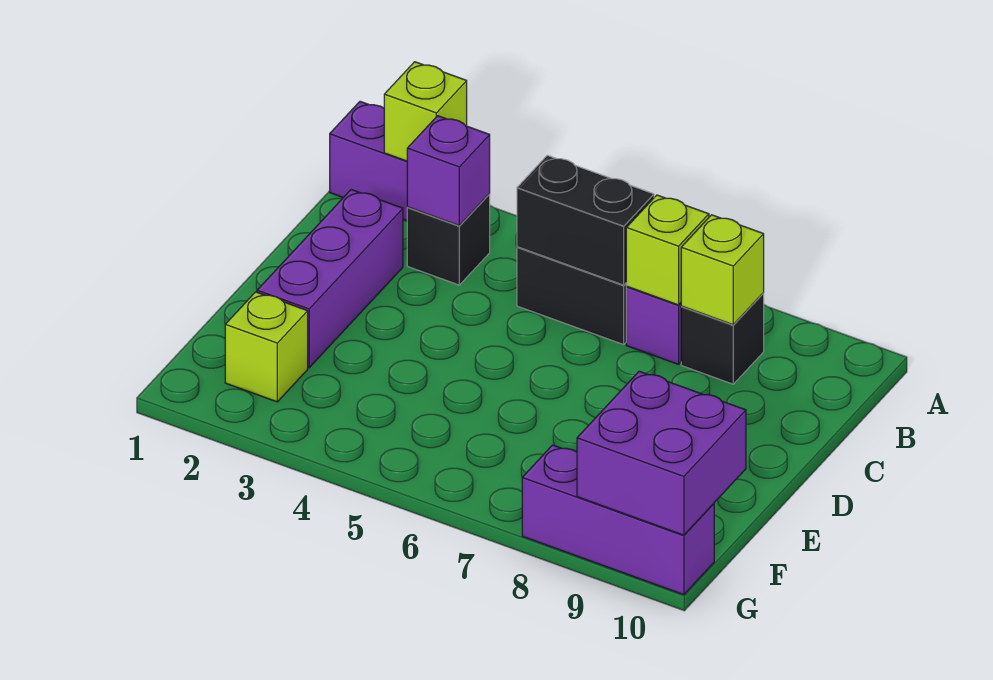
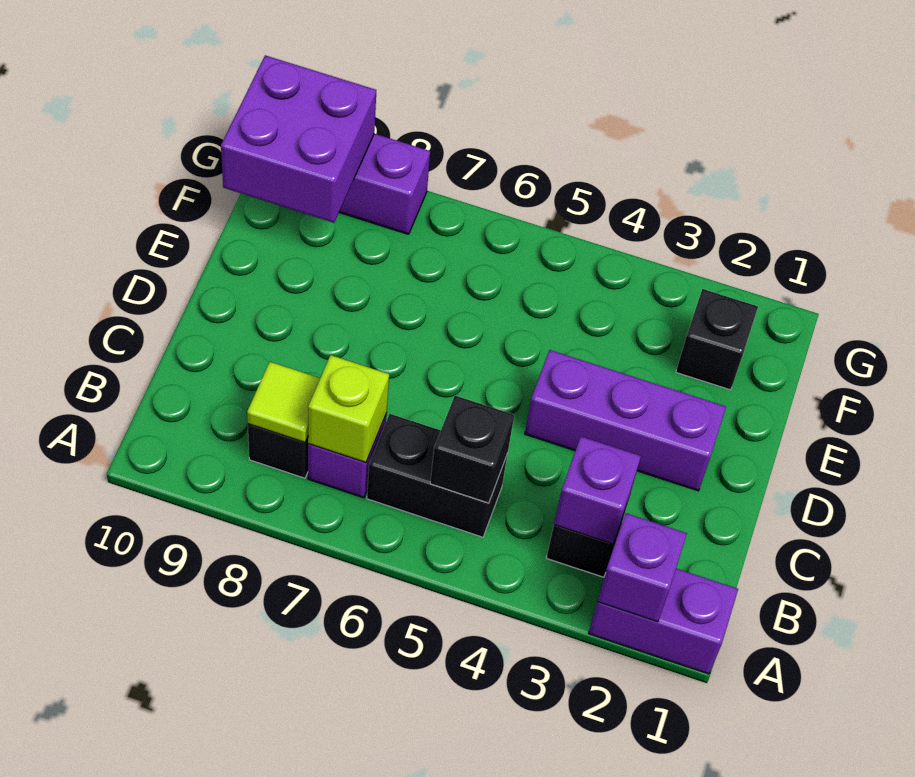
lime 1x1 brick [384,62,467,161] -> purple 1x1 brick [597,513,687,622]
black 1x2 brick [517,155,654,285] -> black 1x1 brick [430,396,514,503]
lime 1x1 brick [681,215,764,325] -> lime 1x1 tile [247,362,320,443]
purple 1x3 brick [257,190,403,368] -> purple 1x3 brick turned to [525,350,726,491]
lime 1x1 brick [225,292,308,402] -> black 1x1 brick [676,289,758,390]

